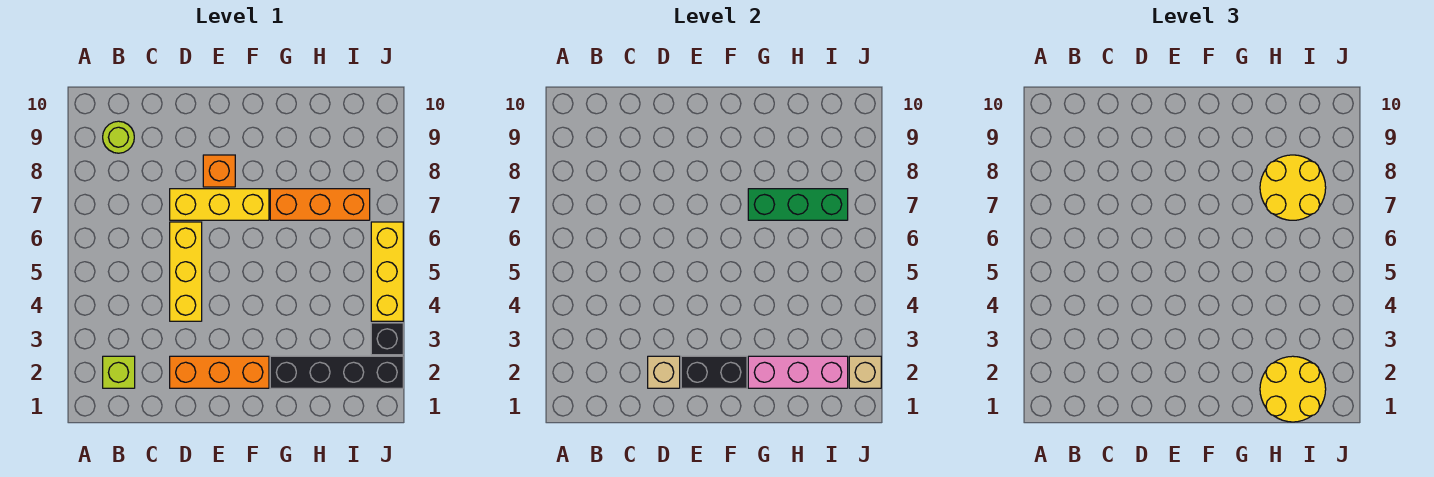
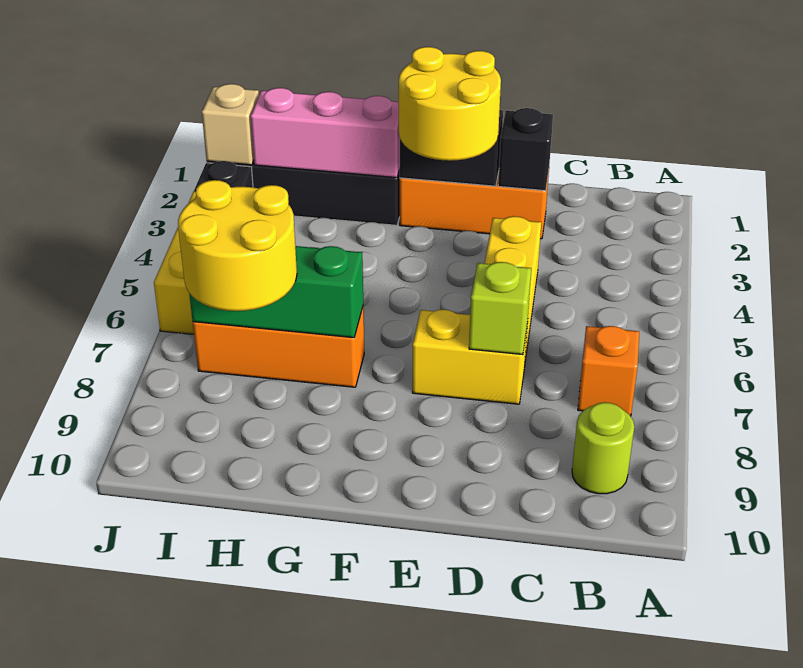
lime 1x1 brick [103,356,135,388] -> lime 1x1 brick moved to [469,262,531,355]
tan 1x1 brick [648,356,680,388] -> black 1x1 brick [498,108,553,191]
yellow 1x3 brick [170,189,269,220] -> yellow 1x2 brick [412,310,528,404]
orange 1x1 brick [203,155,235,187] -> orange 1x1 brick moved to [578,326,639,416]
yellow 2x2 round brick [1260,356,1326,422] -> yellow 2x2 round brick moved to [399,47,501,161]

